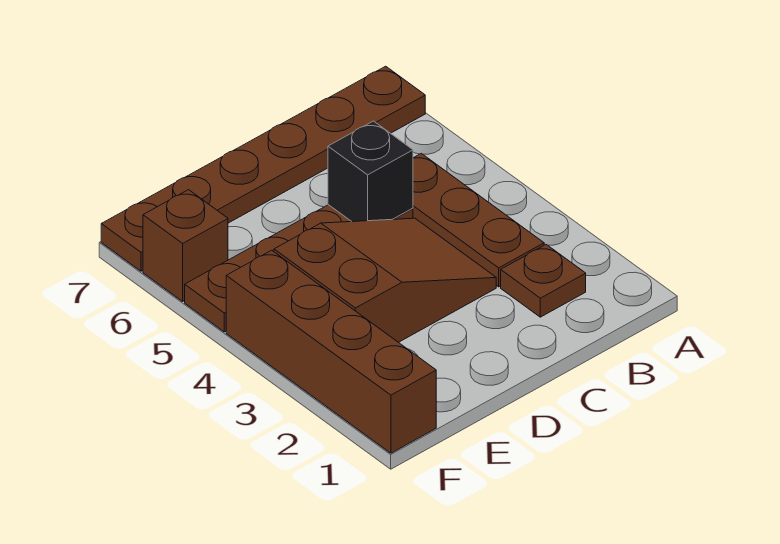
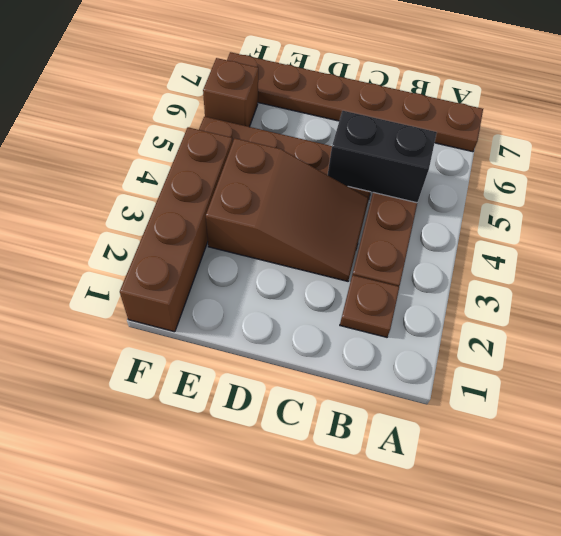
black 1x1 brick [328,121,413,222] -> black 1x2 brick [328,111,437,203]

